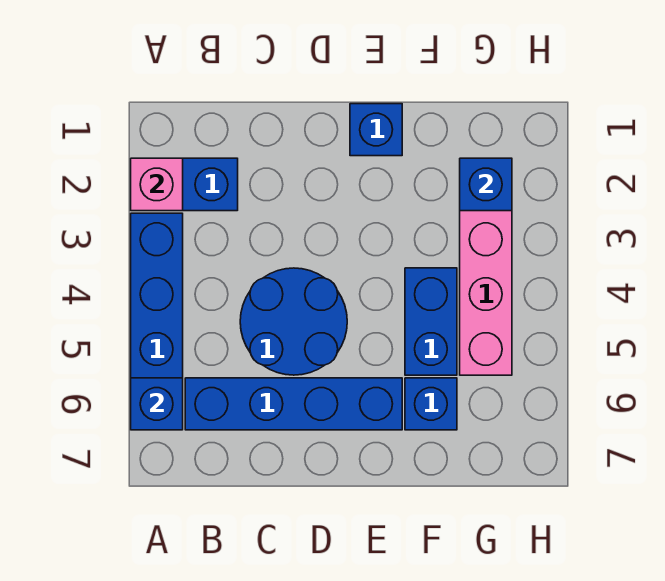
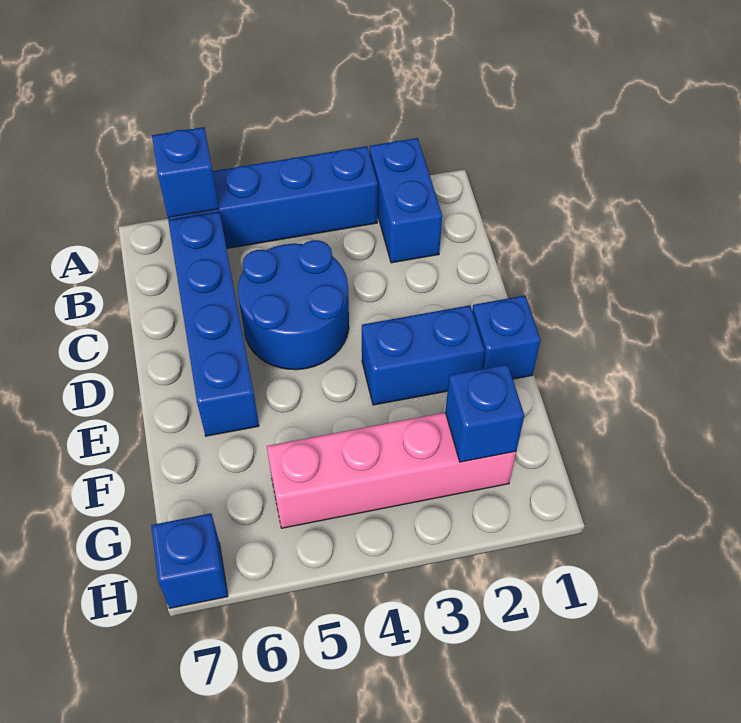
pink 1x1 brick [131,158,183,211] -> none
blue 1x2 brick [405,268,457,375] -> blue 1x2 brick moved to [362,305,484,405]
blue 1x1 brick [405,378,457,430] -> blue 1x1 brick moved to [151,513,228,608]

